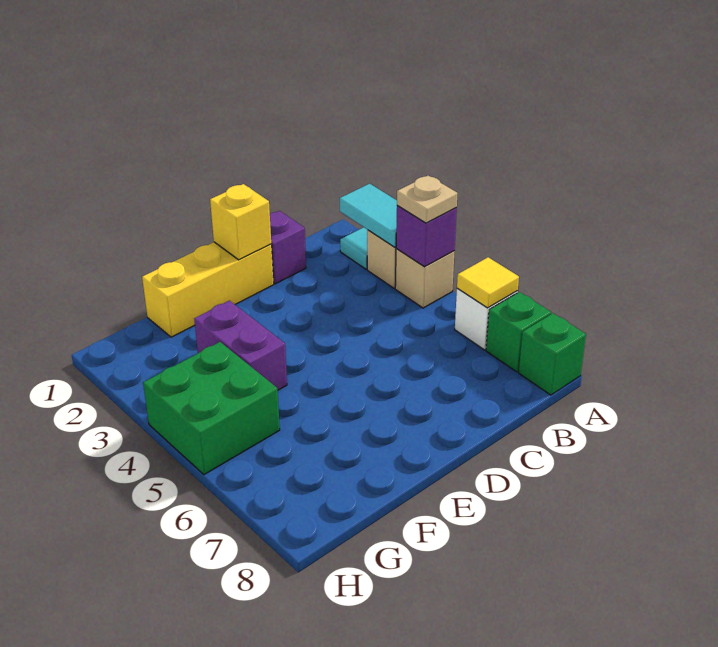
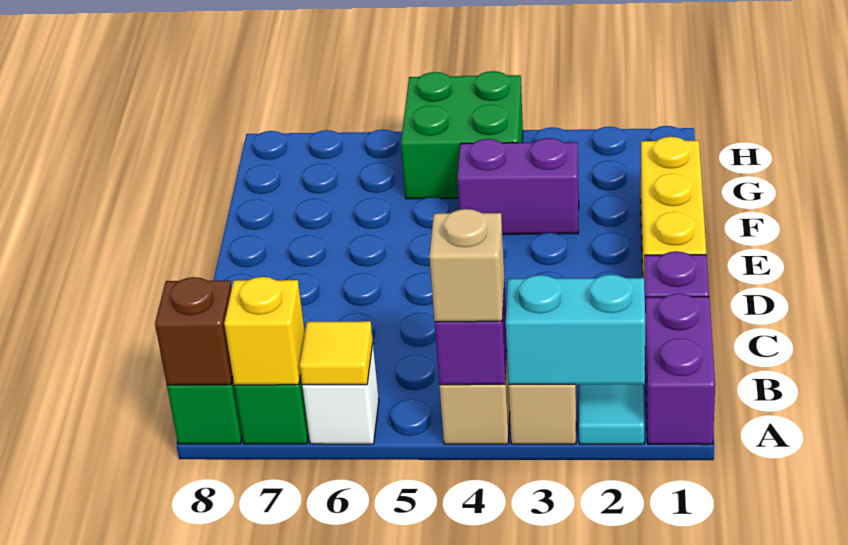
none -> purple 1x2 brick [645,294,715,445]
cyan 1x2 tile [340,184,397,247] -> cyan 1x2 brick [506,275,645,384]
tan 1x1 plate [397,176,458,223] -> tan 1x1 brick [429,209,504,322]
none -> brown 1x1 brick [155,277,233,385]
yellow 1x1 brick [210,184,271,260] -> yellow 1x1 brick moved to [224,277,305,385]

